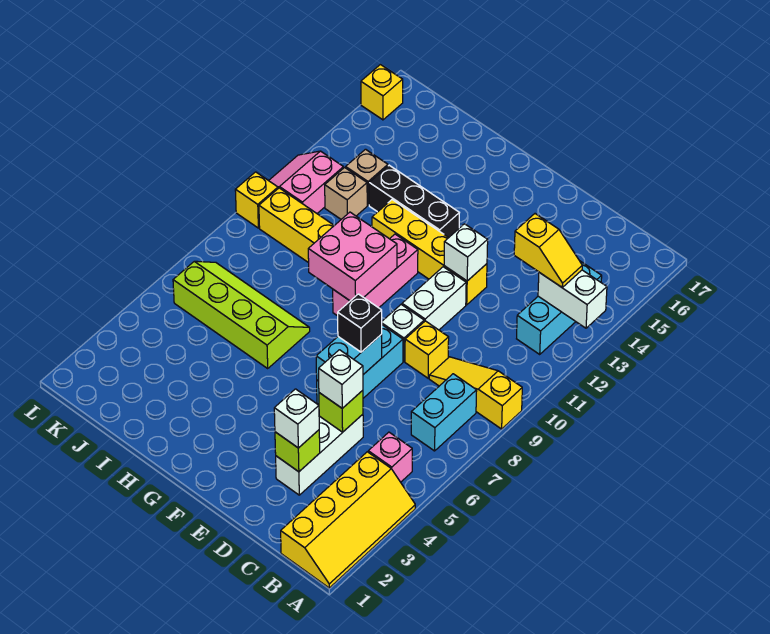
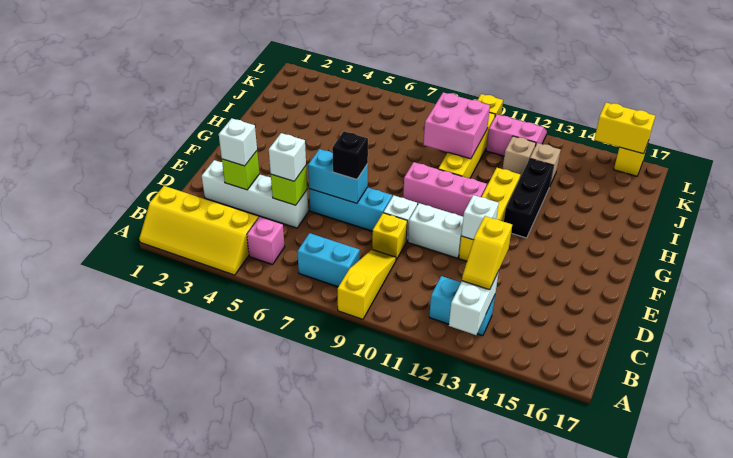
cyan 1x3 brick [517,261,602,354] -> cyan 1x2 brick [429,276,495,336]
white 1x3 brick [276,414,363,495] -> white 1x4 brick [202,160,308,228]
pink 2x2 brick [308,212,397,301] -> pink 2x2 brick moved to [424,92,490,159]
lime 2x4 slope [173,261,310,368] -> none
none -> yellow 1x2 brick [594,103,655,154]

